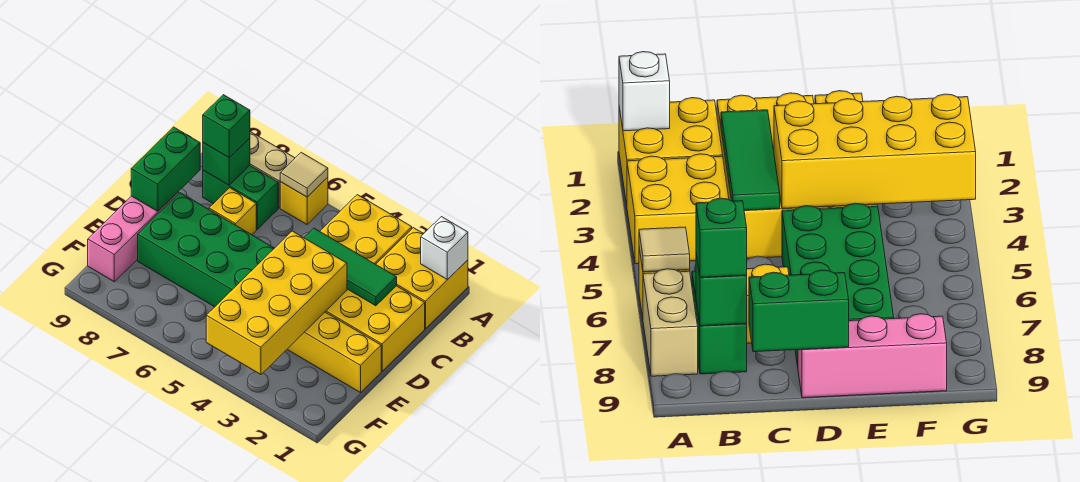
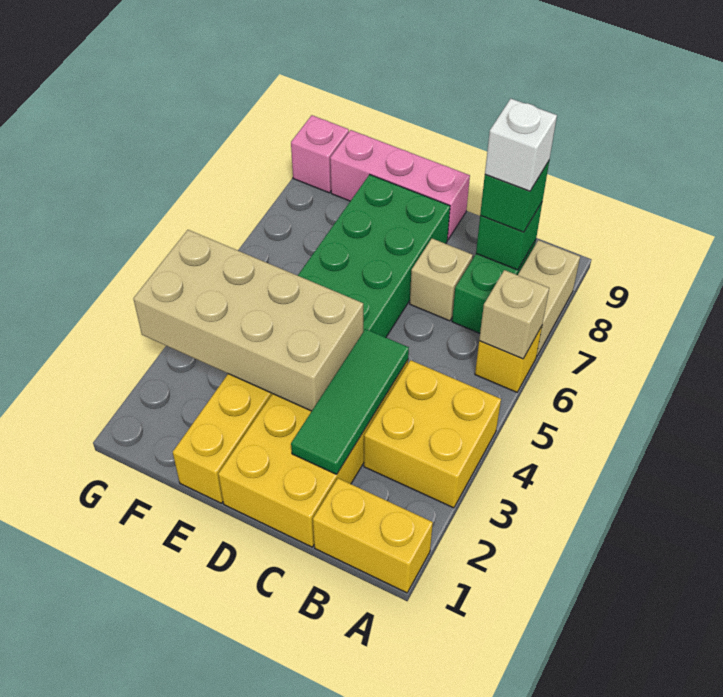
yellow 2x2 brick [376,228,468,328] -> yellow 1x2 brick [313,478,433,593]
white 1x1 brick [421,217,468,280] -> white 1x1 brick moved to [485,99,557,191]
tan 1x1 tile [280,152,328,197] -> tan 1x1 brick [479,270,549,359]
yellow 1x1 brick [209,188,256,235] -> tan 1x1 brick [410,239,473,321]
green 1x2 brick [131,127,200,211] -> none
yellow 2x4 brick [206,231,347,374] -> tan 2x4 brick [133,230,363,411]
none -> pink 1x1 brick [291,115,349,193]

